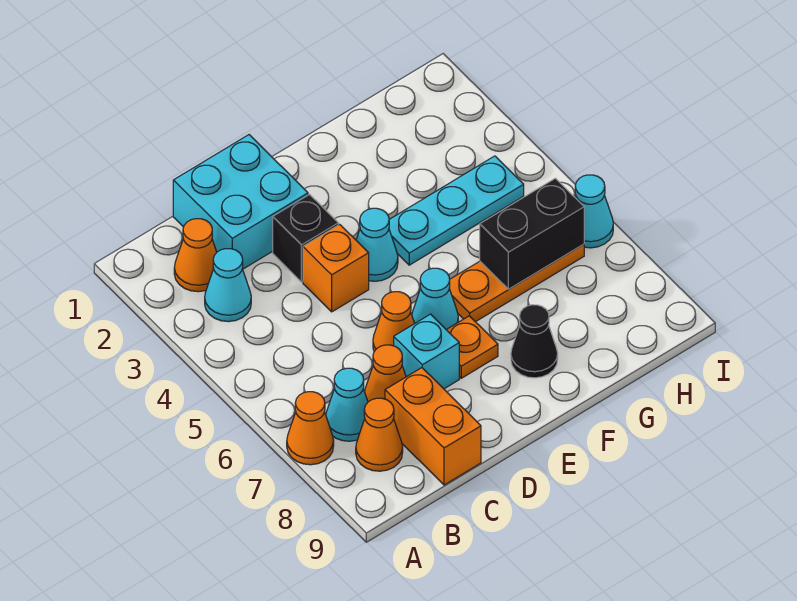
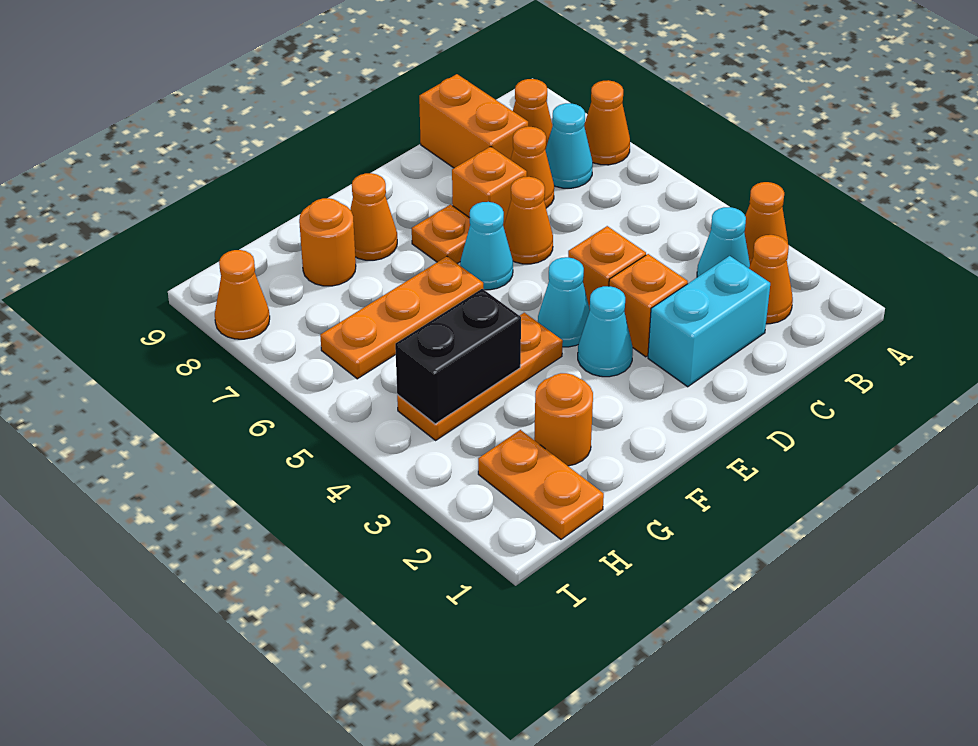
none -> orange 1x1 cone [744,182,788,264]
cyan 2x2 brick [173,135,308,269] -> cyan 1x2 brick [648,256,770,387]
black 1x1 brick [273,195,338,282] -> orange 1x1 brick [609,254,688,357]
cyan 1x1 brick [394,314,459,389] -> orange 1x1 brick [452,147,527,227]
cyan 1x3 plate [389,156,524,265] -> orange 1x3 plate [397,313,563,440]
black 1x1 cone [511,305,558,378] -> orange 1x1 cone [350,173,397,260]
none -> orange 1x1 round brick [534,373,593,466]
black 1x2 brick [480,178,584,289] -> black 1x2 brick moved to [395,289,521,424]
none -> orange 1x1 round brick [299,198,356,286]
none -> orange 1x2 plate [478,430,604,539]
cyan 1x1 cone [575,175,613,248] -> cyan 1x1 cone moved to [578,286,633,377]
none -> orange 1x1 cone [215,250,270,339]

